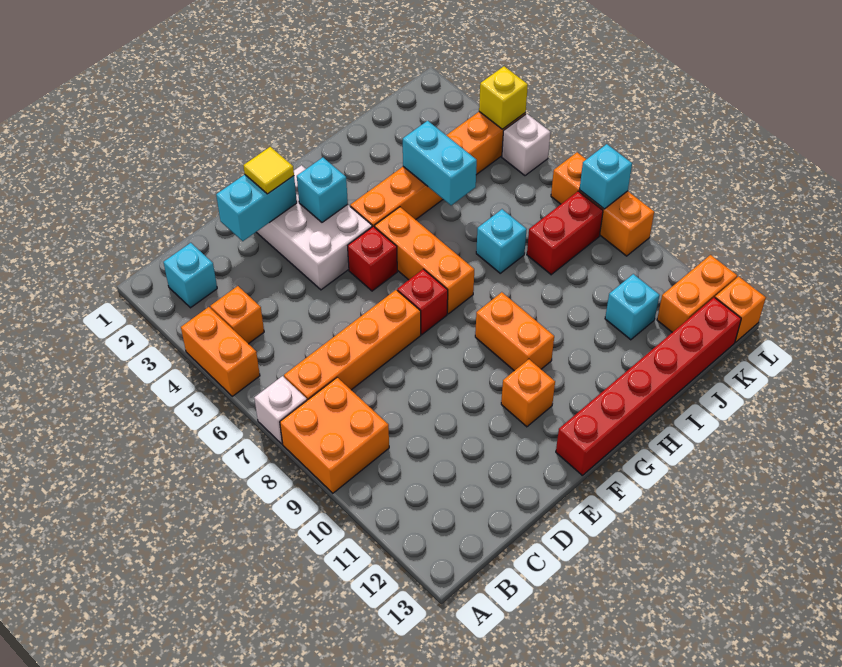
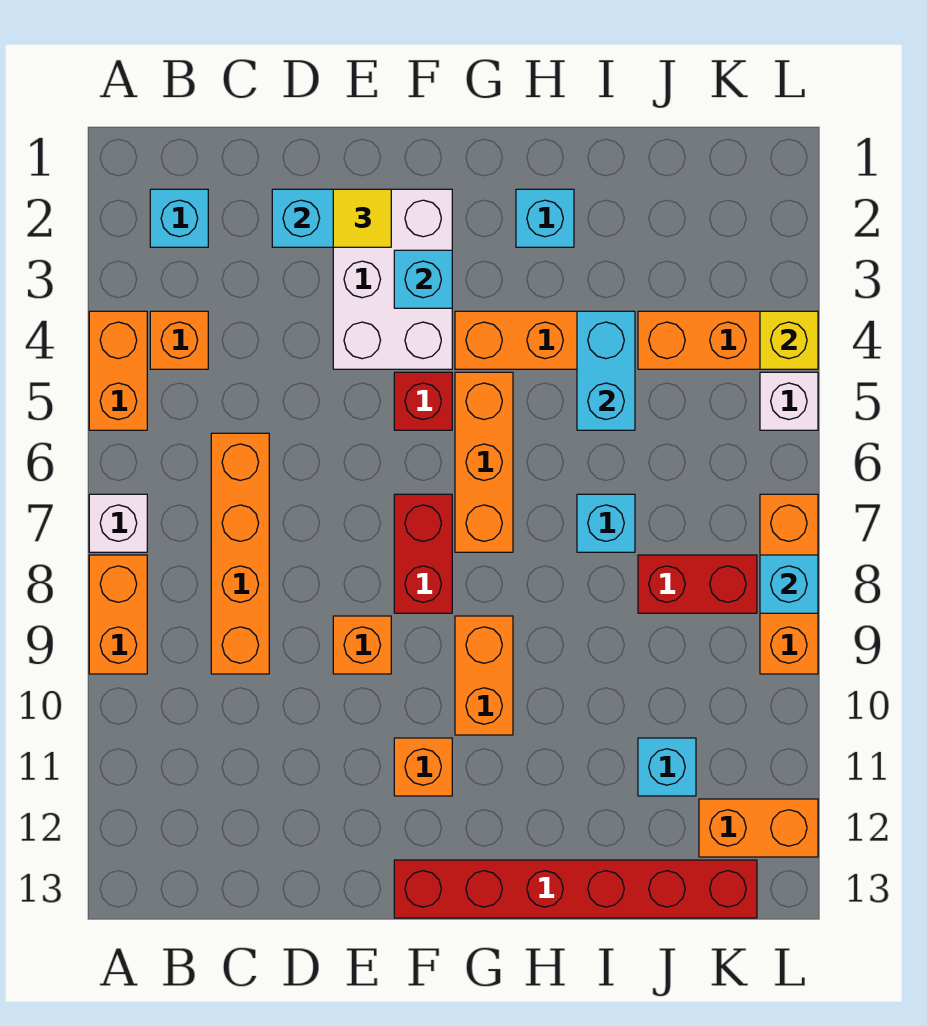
orange 2x2 brick [280,377,389,493] -> orange 1x2 brick [89,555,147,674]
orange 1x4 brick [284,290,421,400] -> orange 1x4 brick turned to [211,433,269,674]
red 1x1 brick [397,269,448,335] -> red 1x2 brick [394,494,452,613]
none -> cyan 1x1 brick [516,189,574,247]
orange 1x1 brick [715,276,766,342] -> orange 1x1 brick moved to [333,616,391,674]

